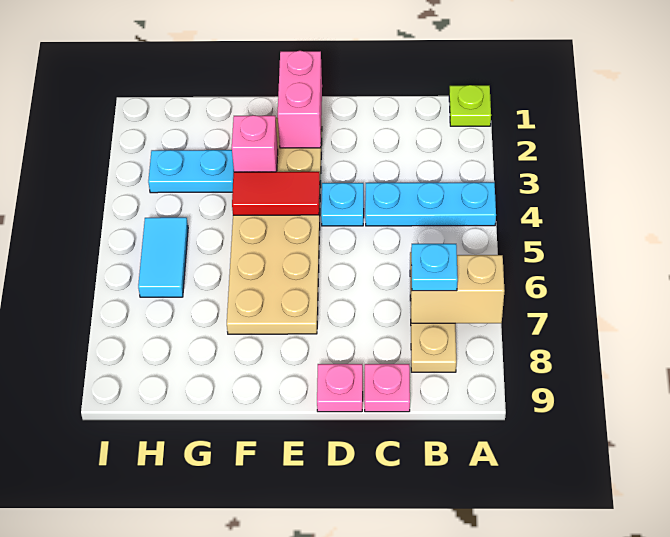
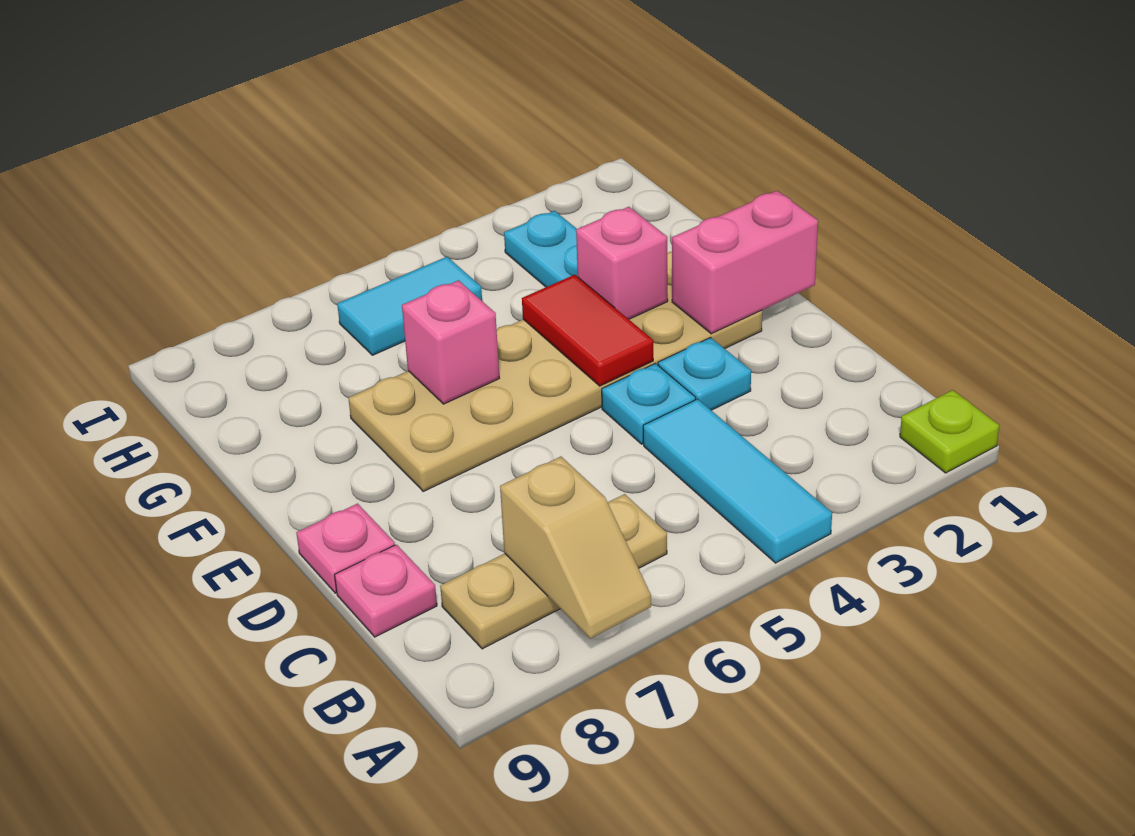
cyan 1x3 plate [365,182,496,226] -> cyan 1x3 tile [643,399,832,563]
tan 1x2 brick [411,255,504,323] -> tan 1x2 slope [500,457,651,639]
cyan 1x1 plate [411,244,458,291] -> cyan 1x1 plate moved to [658,338,751,410]
none -> pink 1x1 brick [402,280,499,404]

